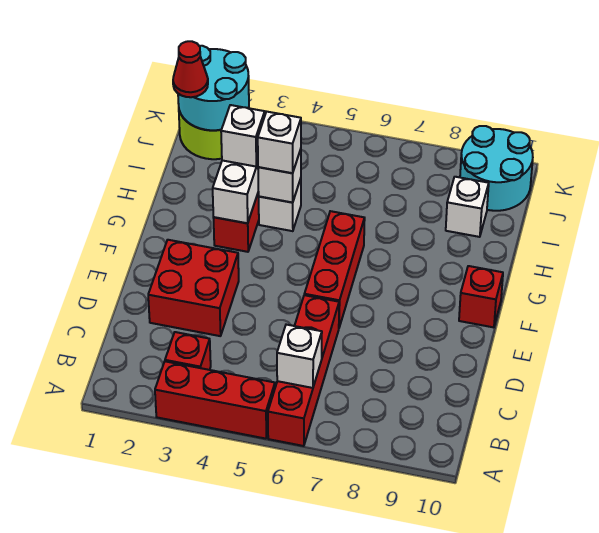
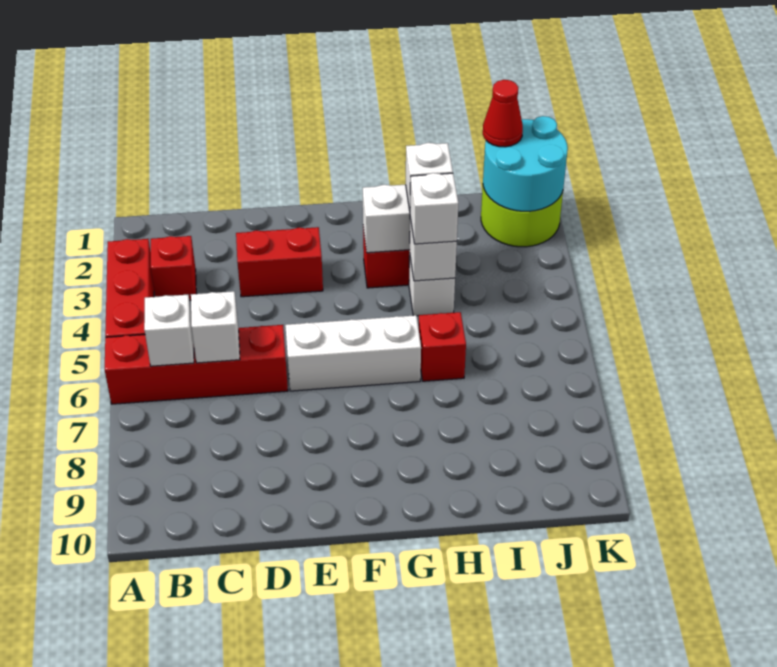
red 2x2 brick [148,240,239,336] -> red 1x2 brick [236,227,323,297]
red 1x3 brick [304,211,365,327] -> white 1x3 brick [285,315,421,391]
red 1x1 brick [459,266,503,327] -> red 1x1 brick moved to [418,312,466,381]
white 1x1 brick [446,177,489,237] -> white 1x1 brick moved to [191,291,240,363]
cyan 2x2 round brick [460,126,533,211] -> none

